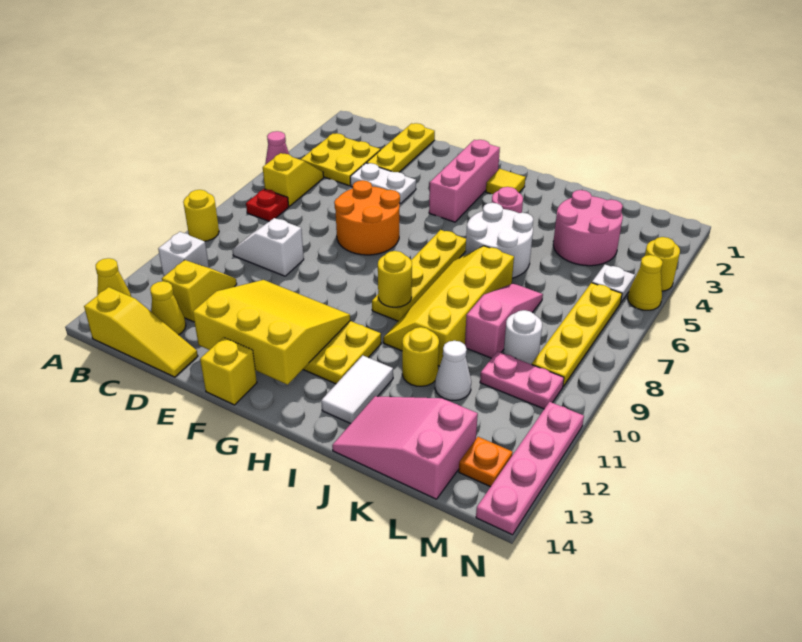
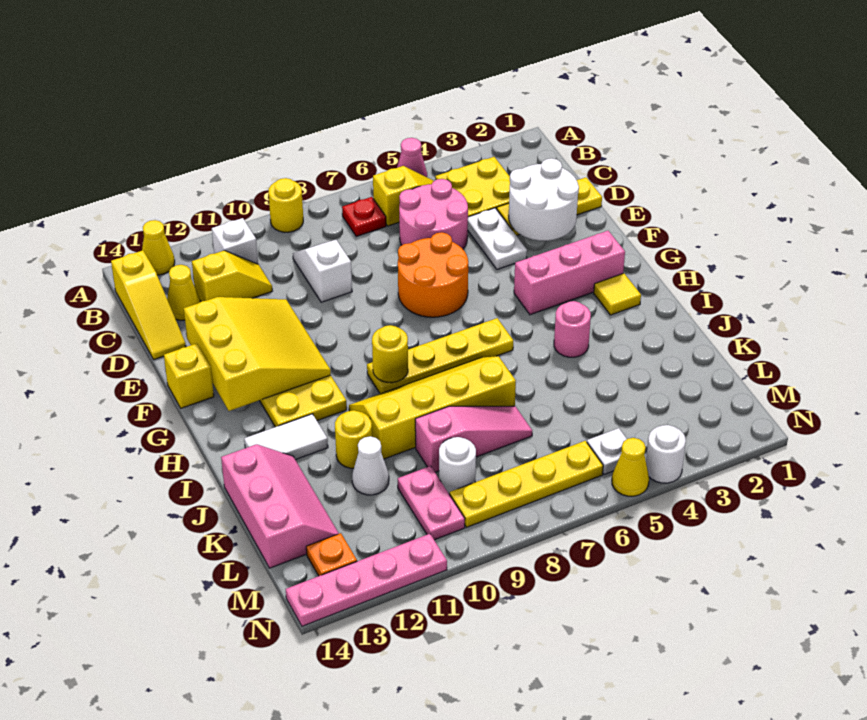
white 2x2 round brick [465,203,533,278] -> white 2x2 round brick moved to [509,158,579,241]
pink 2x3 slope [332,396,478,499] -> pink 2x3 slope turned to [221,444,339,568]
pink 2x2 round brick [553,190,623,266] -> pink 2x2 round brick moved to [399,179,468,249]
yellow 1x1 round brick [645,237,680,291] -> white 1x1 round brick [646,425,686,483]

